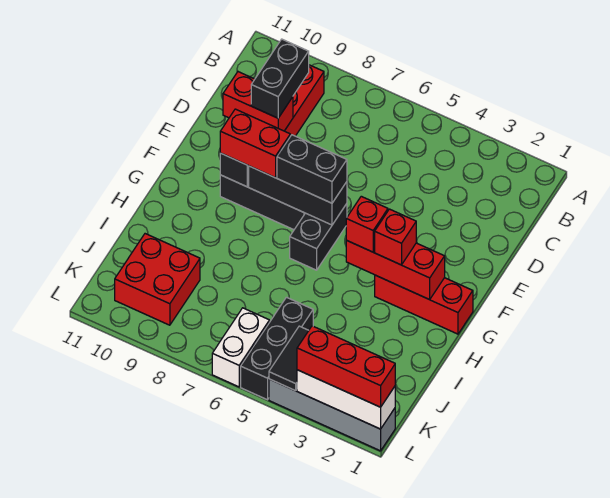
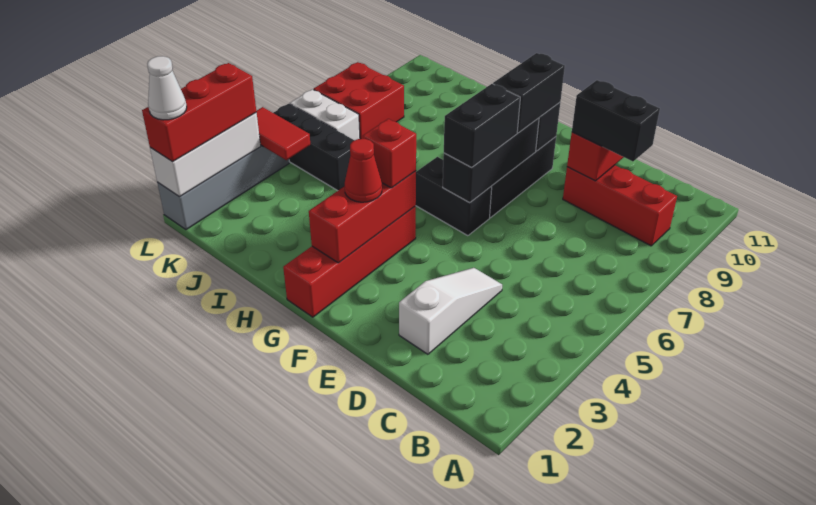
none -> white 1x3 slope [399,268,502,354]
red 1x2 brick [220,109,290,178] -> black 1x2 brick [493,53,565,133]
red 1x3 brick [375,275,473,334] -> red 1x4 brick [283,206,416,317]
red 1x1 brick [375,209,416,265] -> red 1x1 cone [345,139,382,202]
red 2x2 brick [115,234,200,325] -> red 2x2 brick moved to [314,62,404,139]
black 1x2 tile [269,326,309,391] -> red 1x2 tile [256,107,310,160]
none -> white 1x1 cone [147,56,187,120]

